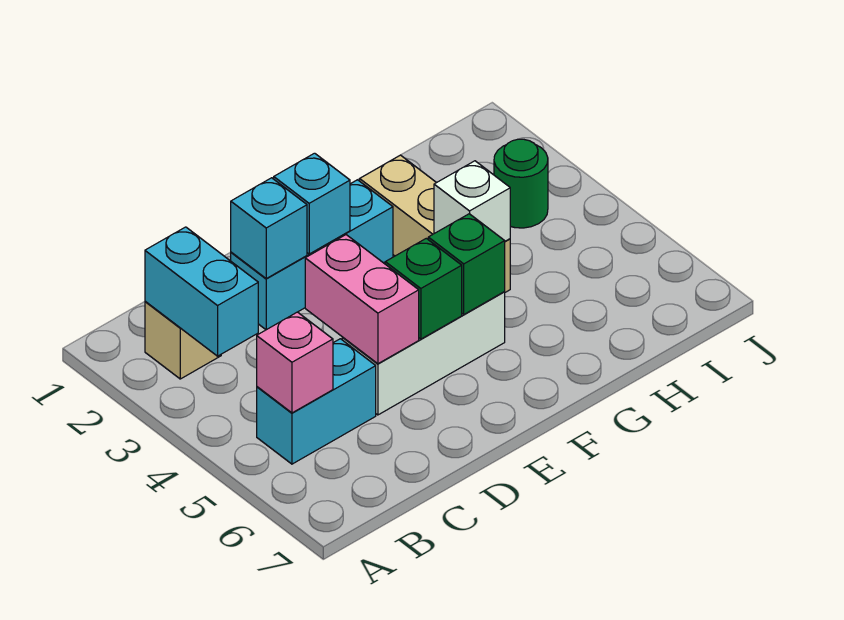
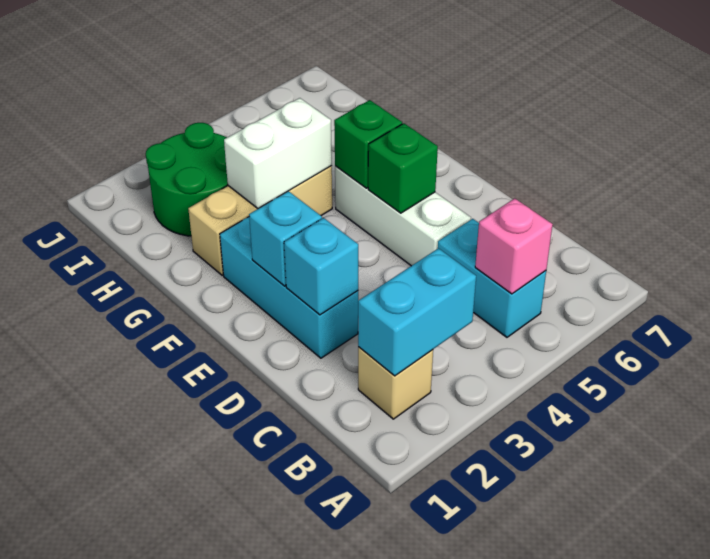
pink 1x2 brick [305,235,419,364] -> none
white 1x1 brick [434,161,510,241] -> white 1x2 brick [224,98,332,208]
green 1x1 round brick [494,139,548,228] -> green 2x2 round brick [146,123,228,236]

